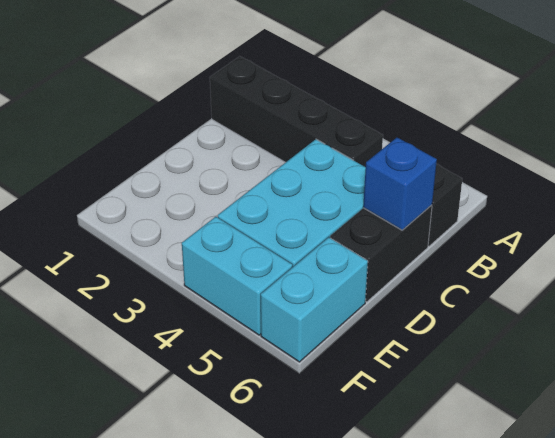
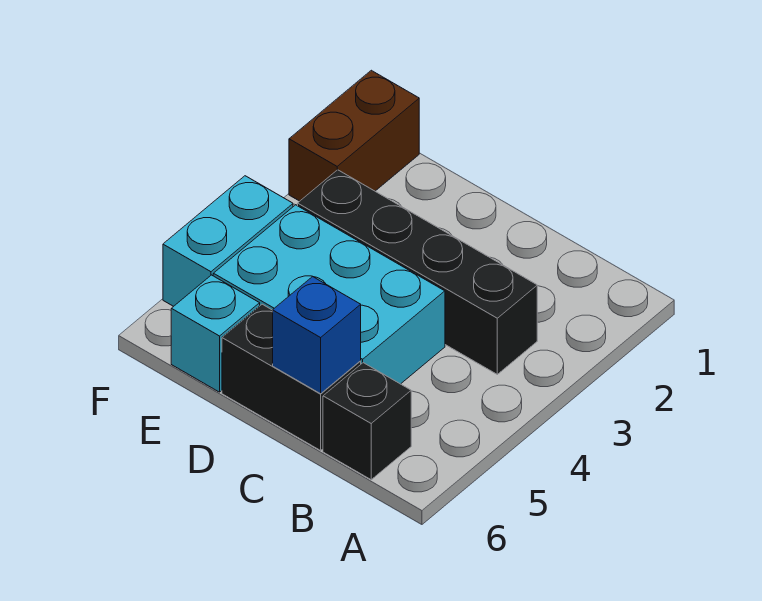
black 1x4 brick [210,56,383,167] -> black 1x4 brick turned to [298,170,537,374]
cyan 1x2 brick [261,237,368,362] -> cyan 1x1 brick [171,275,260,392]
none -> brown 1x2 brick [289,70,419,201]

